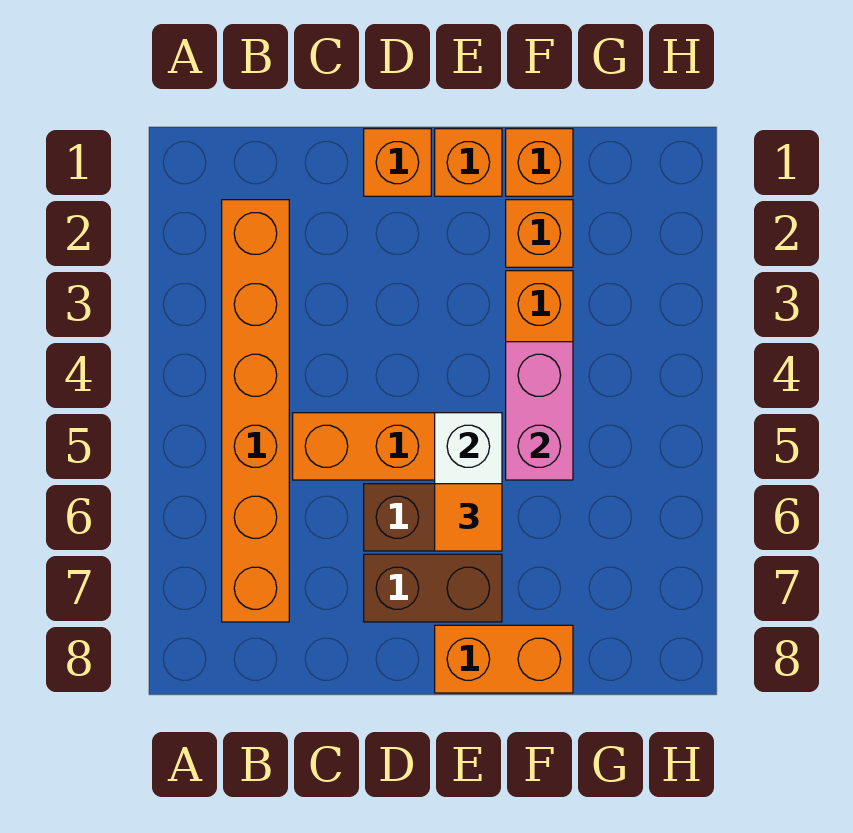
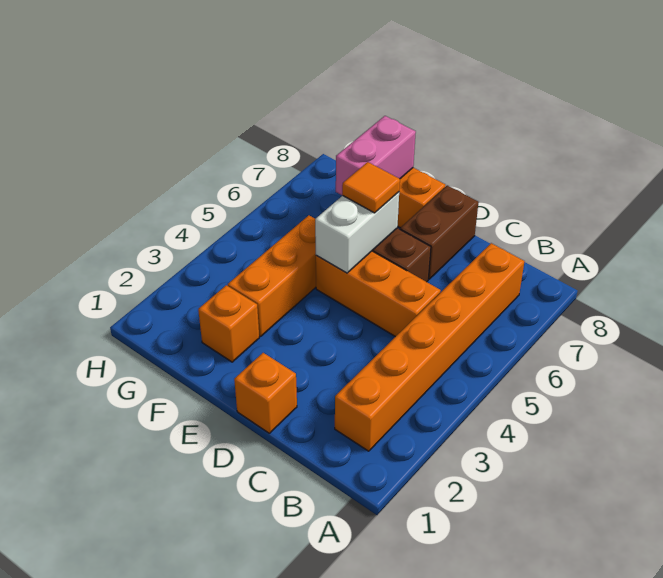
brown 1x2 brick [364,554,502,622] -> brown 1x2 brick turned to [400,185,479,279]
orange 1x1 brick [435,129,502,196] -> none
orange 1x1 brick [506,129,573,196] -> none
pink 1x2 brick [506,342,573,480] -> pink 1x2 brick moved to [336,116,416,196]

